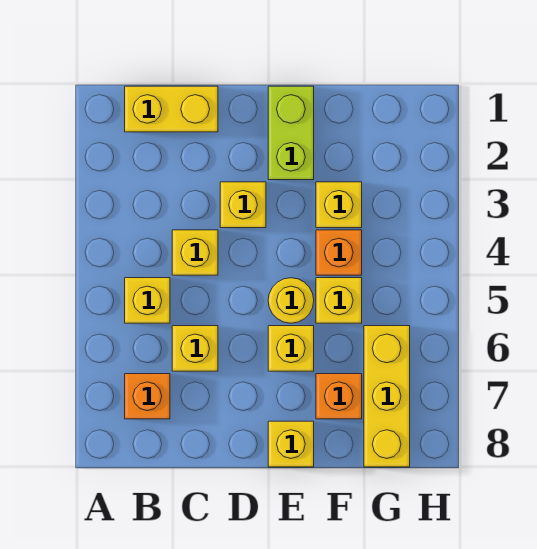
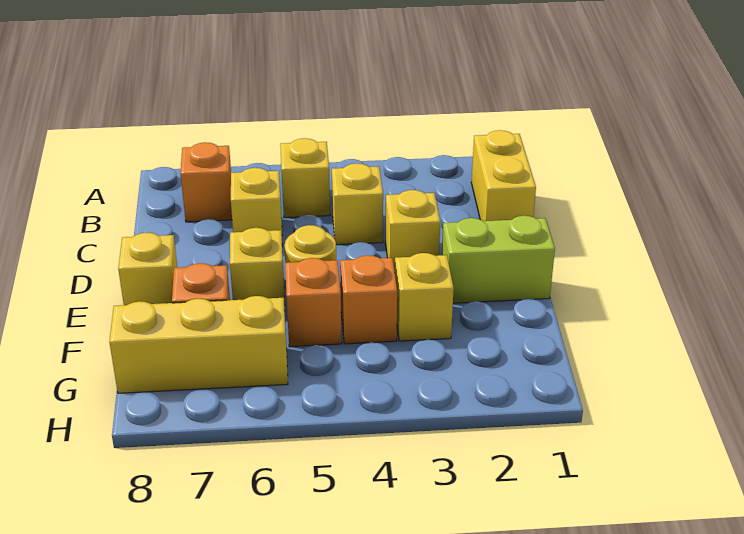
yellow 1x1 brick [316,278,362,323] -> orange 1x1 brick [285,258,342,347]

